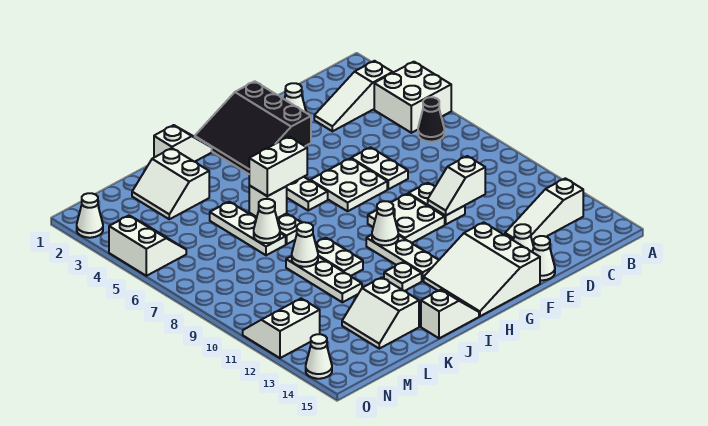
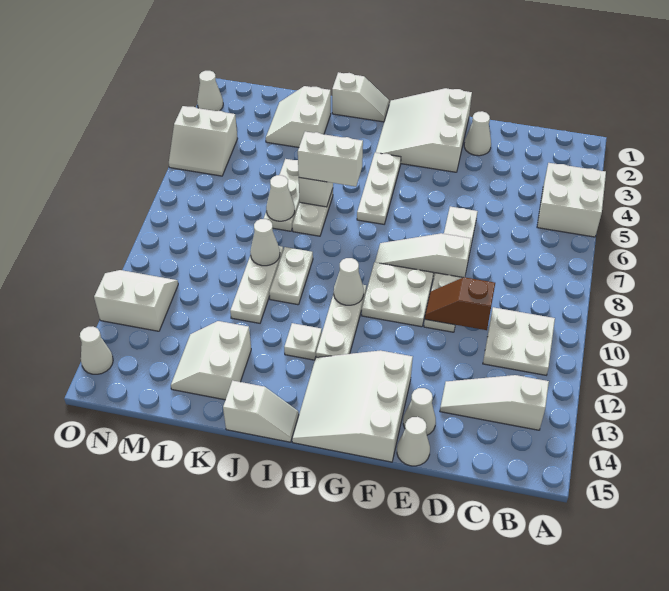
white 1x3 slope [314,61,393,131] -> white 1x3 slope moved to [375,233,471,279]
black 1x1 cone [418,97,444,142] -> none
white 1x2 slope [428,156,485,216] -> brown 1x2 slope [425,277,495,330]
black 3x3 slope [195,81,311,174] -> white 3x3 slope [375,88,472,172]
white 2x2 plate [310,158,387,211] -> white 2x2 plate moved to [483,307,555,375]
white 2x2 slope [109,216,186,276] -> white 2x2 slope turned to [169,106,238,176]

